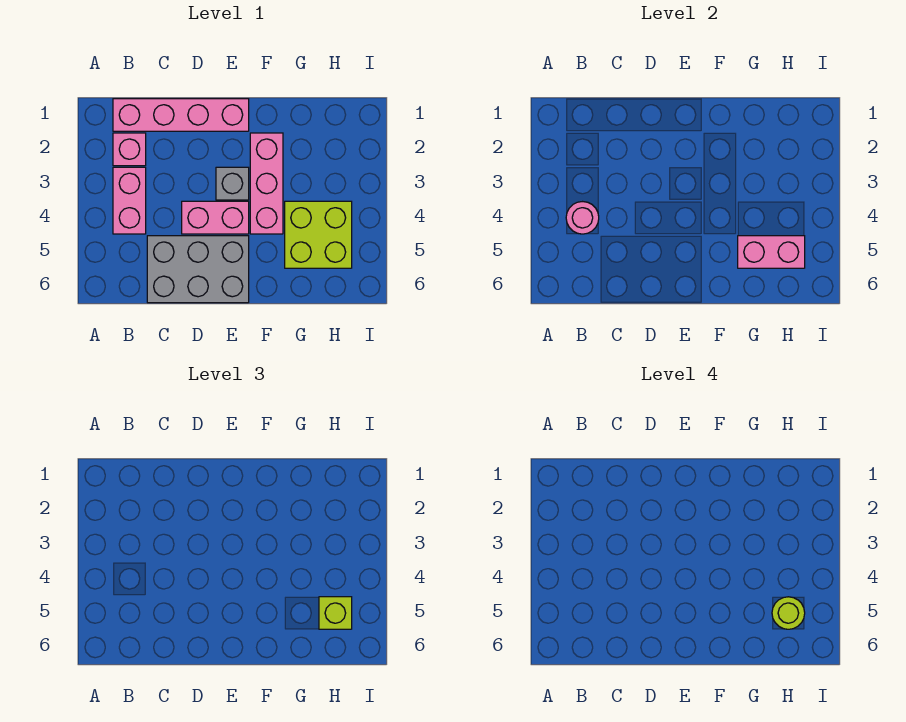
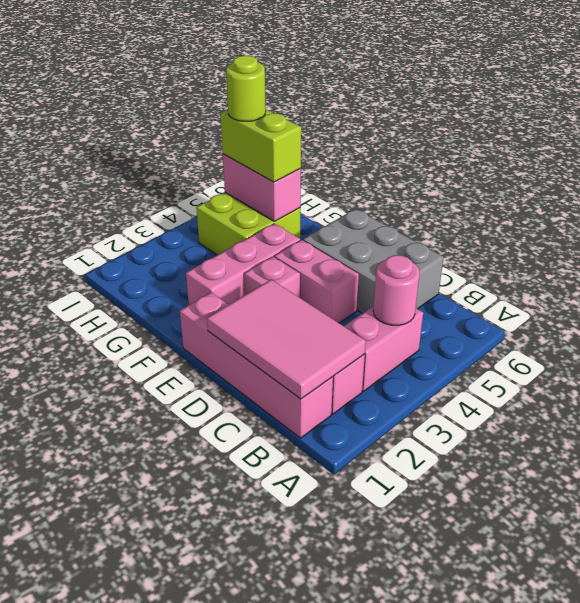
none -> pink 2x3 tile [207,280,366,399]
grey 1x1 brick [216,167,249,200] -> pink 1x1 brick [244,257,300,298]
lime 1x1 brick [319,597,352,629] -> lime 1x2 brick [221,110,301,182]

